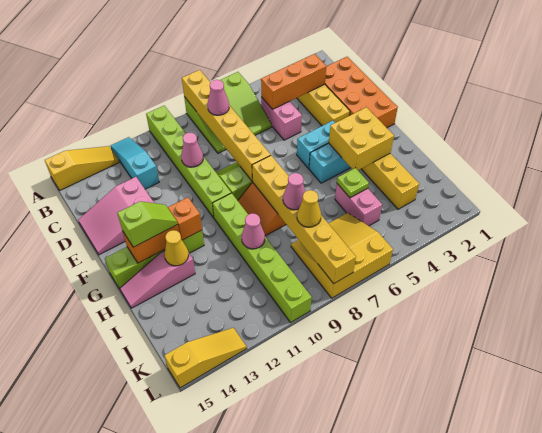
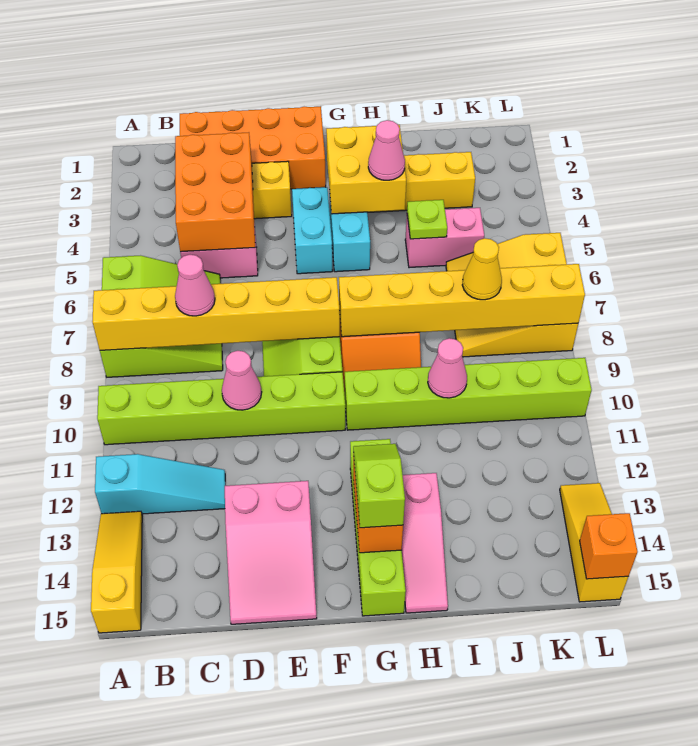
cyan 1x3 slope [111,137,159,189] -> cyan 1x3 slope turned to [95,454,225,514]
orange 1x3 brick [261,54,326,109] -> orange 2x3 brick [175,132,255,252]
orange 1x1 brick [168,197,202,240] -> orange 1x1 brick moved to [580,513,638,579]
yellow 1x1 cone [164,230,189,266] -> none
pink 1x1 cone [283,173,305,210] -> pink 1x1 cone moved to [368,120,405,180]

